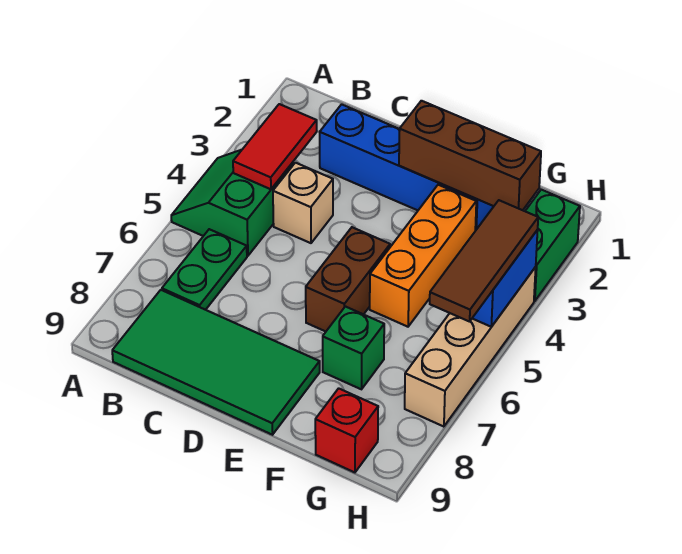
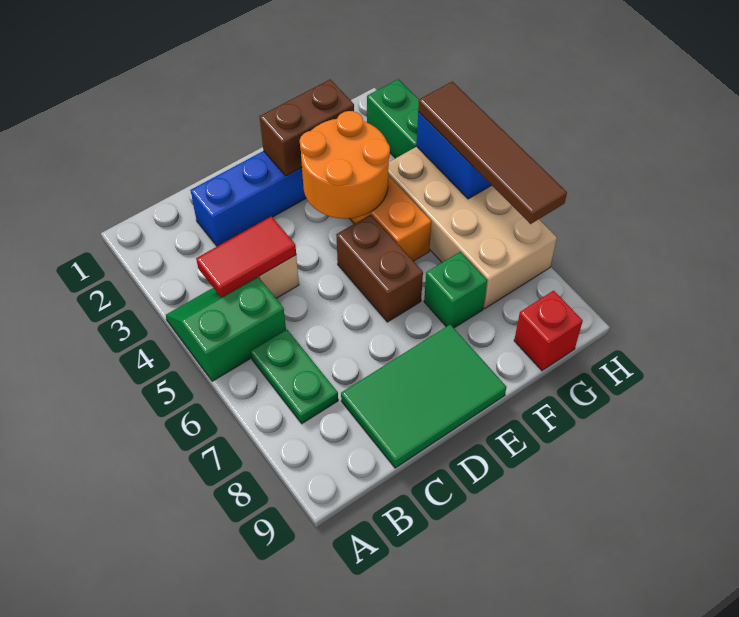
green 2x2 slope [171,150,293,256] -> green 2x2 slope turned to [165,277,286,381]
red 1x2 tile [233,104,317,189] -> red 1x2 tile turned to [196,216,296,298]
green 2x4 tile [112,290,320,435] -> green 2x3 tile [341,324,506,468]
brown 1x3 brick [399,101,541,210] -> brown 1x2 brick [259,80,354,176]
none -> orange 2x2 round brick [300,111,390,219]
tan 1x4 brick [405,267,536,427] -> tan 2x4 brick [388,147,557,308]
brown 1x3 tile [430,200,538,322] -> brown 1x4 tile [418,82,567,224]

